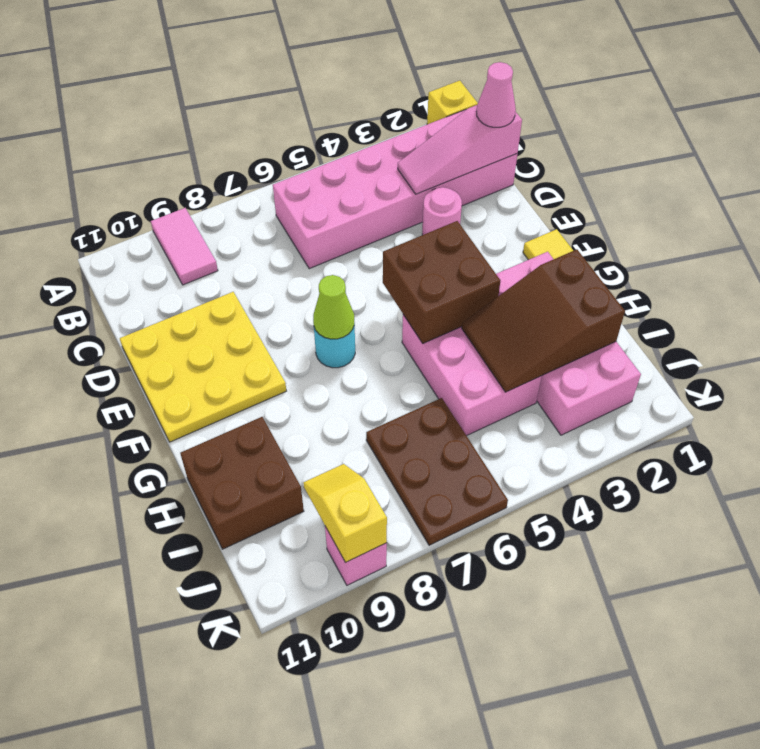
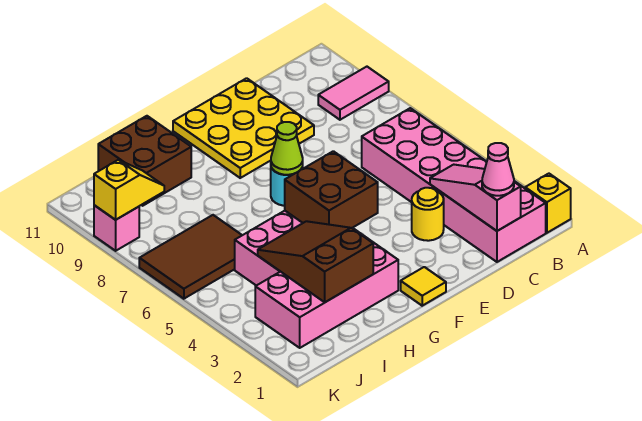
pink 1x1 round brick [422,187,462,235] -> yellow 1x1 round brick [412,188,444,241]
brown 2x3 plate [366,398,508,545] -> brown 2x3 tile [139,215,242,299]

